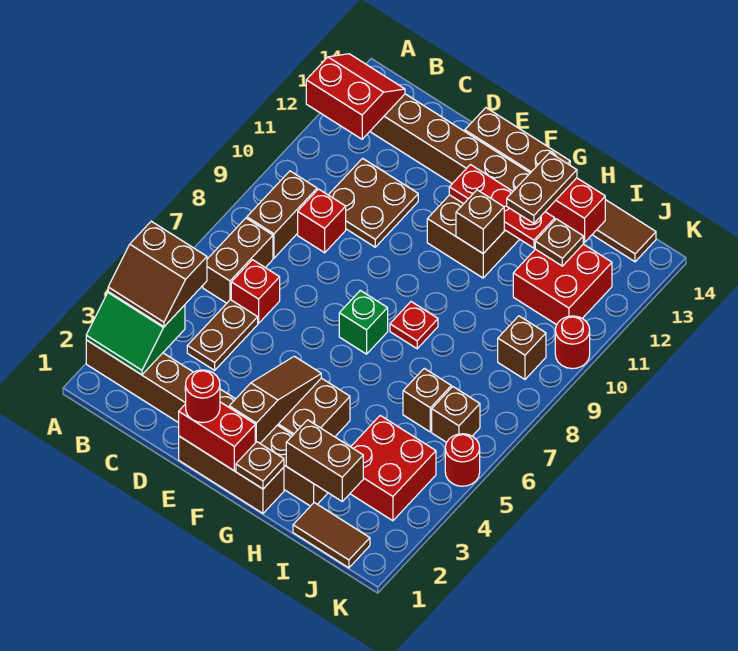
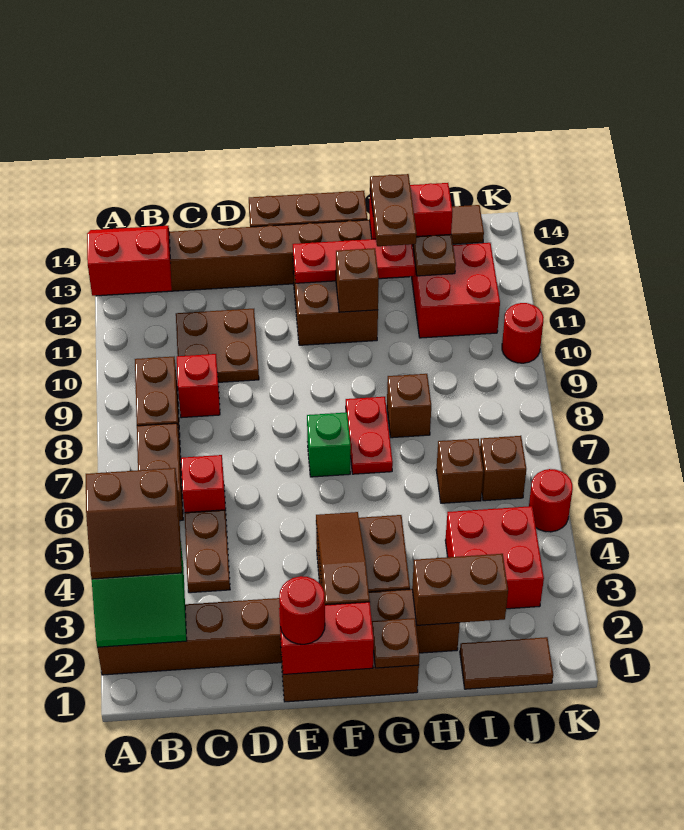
red 1x1 plate [390,302,438,349] -> red 1x2 plate [346,397,393,474]
brown 1x1 brick [498,316,546,379] -> brown 1x1 brick moved to [387,374,431,438]

